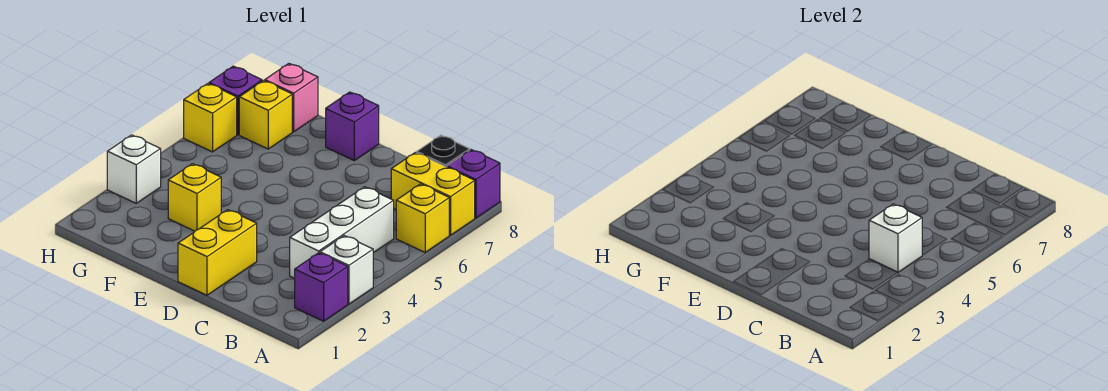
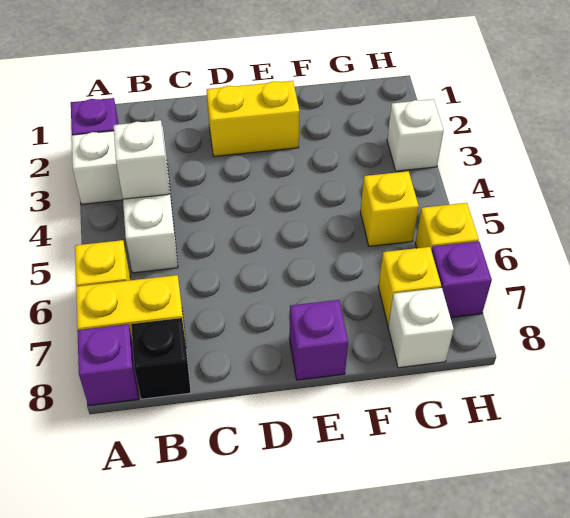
yellow 1x2 brick [178,210,257,295] -> yellow 1x2 brick turned to [207,81,300,156]
yellow 1x1 brick [168,164,221,231] -> yellow 1x1 brick moved to [360,171,419,246]
pink 1x1 brick [265,64,318,132] -> white 1x1 brick [388,288,454,368]

